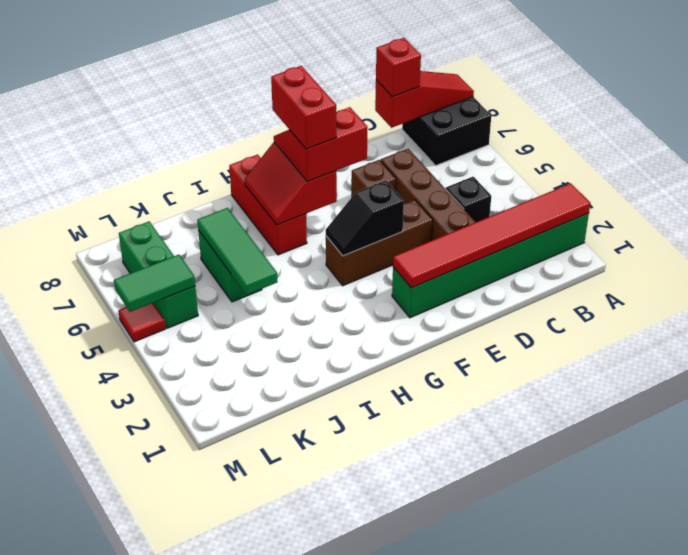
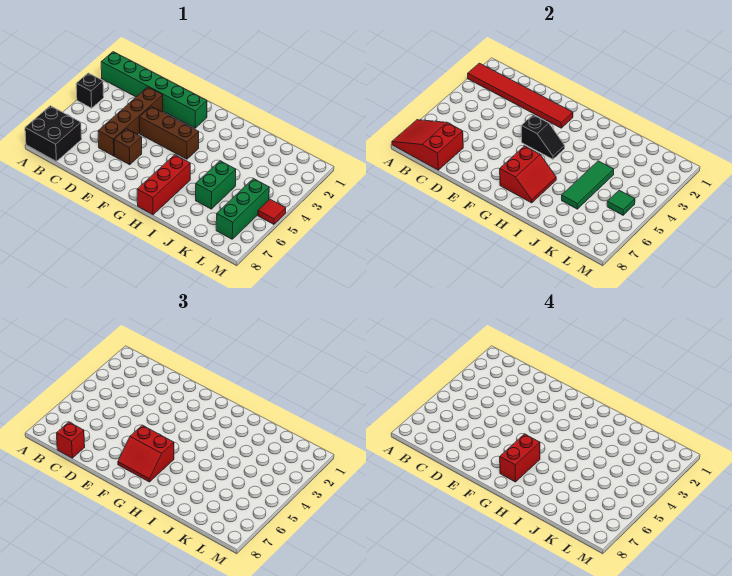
red 1x3 slope [375,71,474,128] -> red 2x3 slope [392,120,463,170]
black 1x1 brick [446,177,491,222] -> black 1x1 brick moved to [76,73,104,108]
green 1x2 tile [114,255,195,312] -> green 1x1 tile [607,190,635,215]

